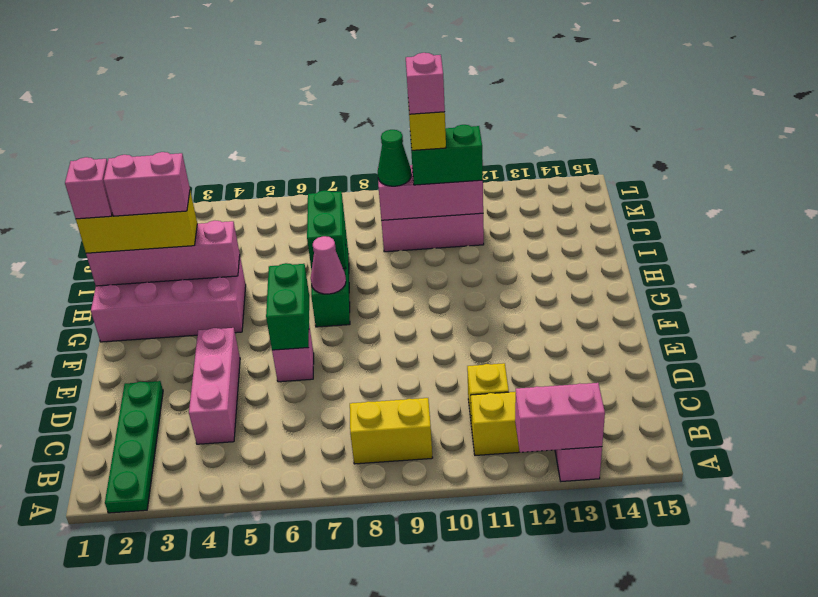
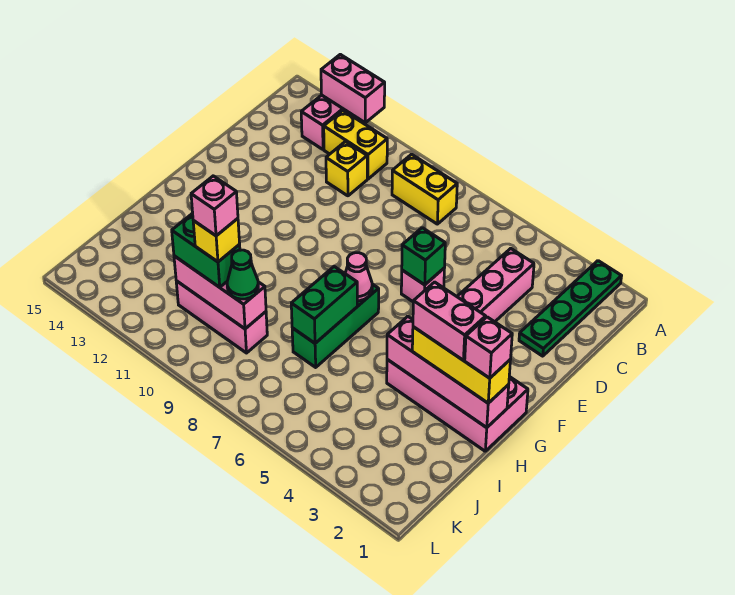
green 1x2 brick [266,263,309,350] -> green 1x1 brick [402,228,445,285]

